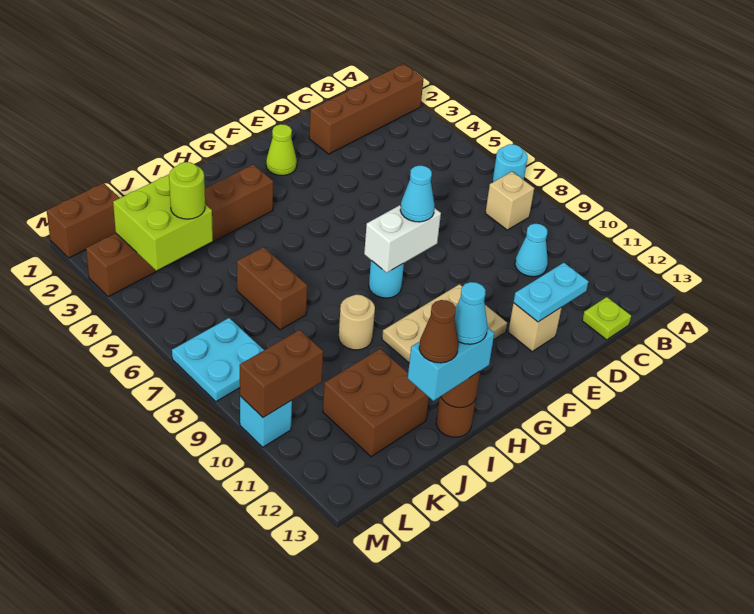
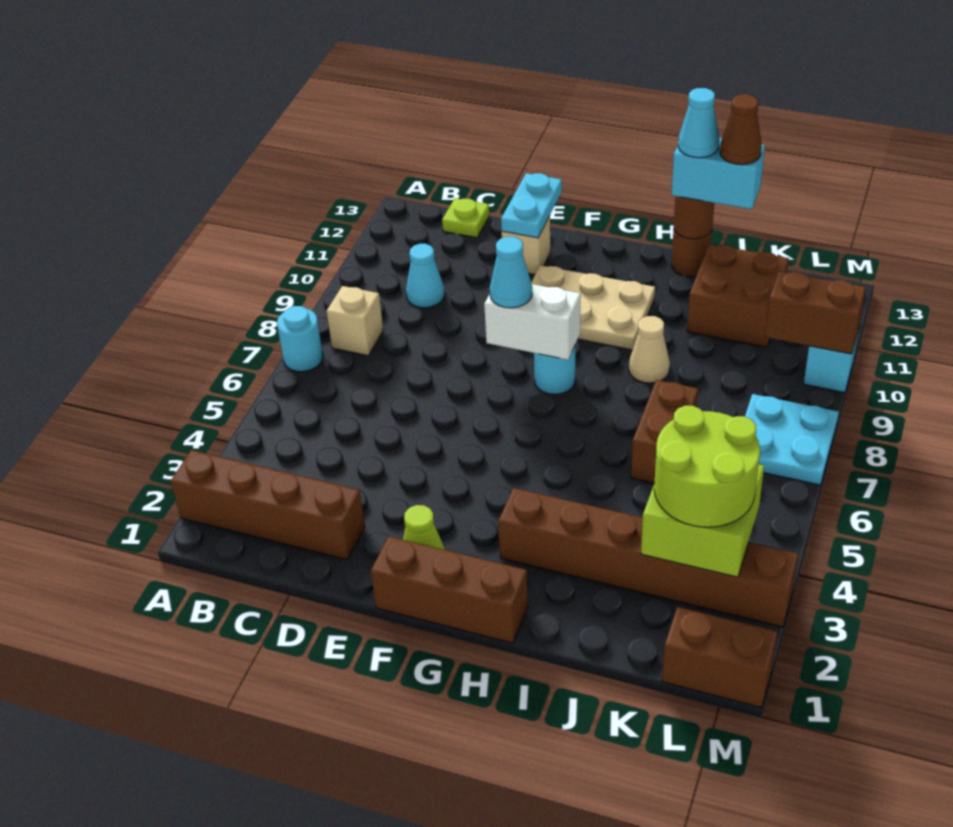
cyan 1x2 plate [513,263,589,322] -> cyan 1x2 plate turned to [501,173,562,238]
none -> brown 1x3 brick [371,536,528,643]
tan 1x1 round brick [339,295,375,350] -> tan 1x1 cone [629,316,670,383]
lime 1x1 round brick [169,162,205,219] -> lime 2x2 round brick [654,406,760,527]

